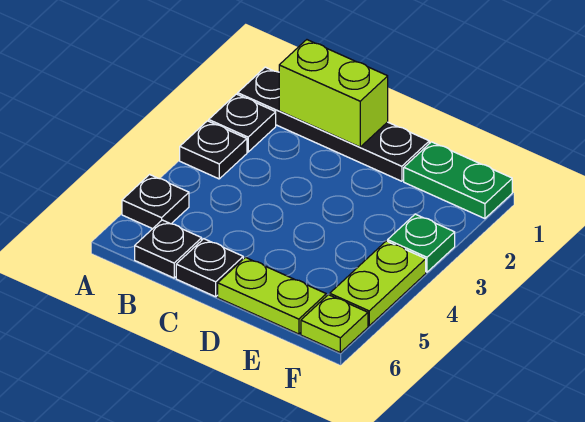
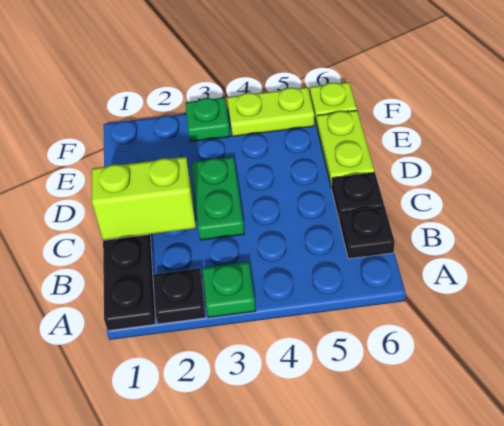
black 1x1 plate [180,121,247,179] -> green 1x1 plate [202,262,256,317]
black 1x1 plate [122,175,189,229] -> none
lime 1x2 brick [279,40,388,147] -> lime 1x2 brick turned to [92,157,196,240]
green 1x2 plate [404,142,512,219] -> green 1x2 plate moved to [191,157,244,240]

